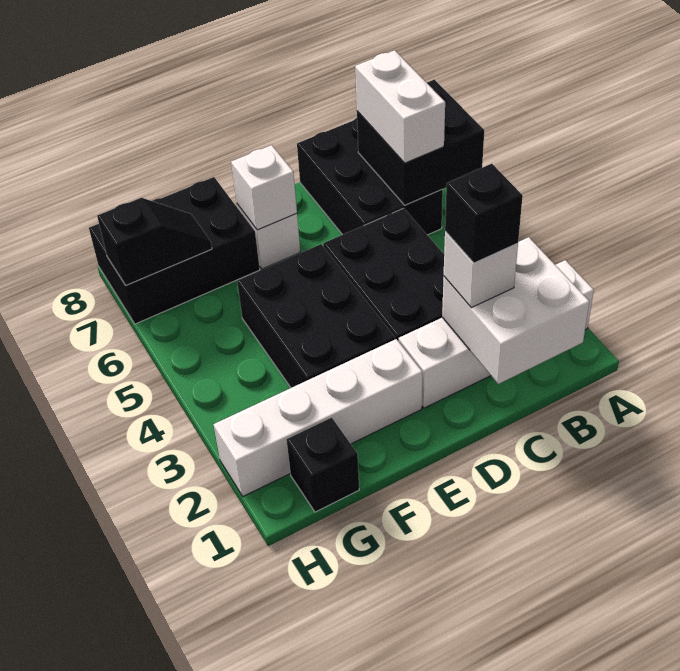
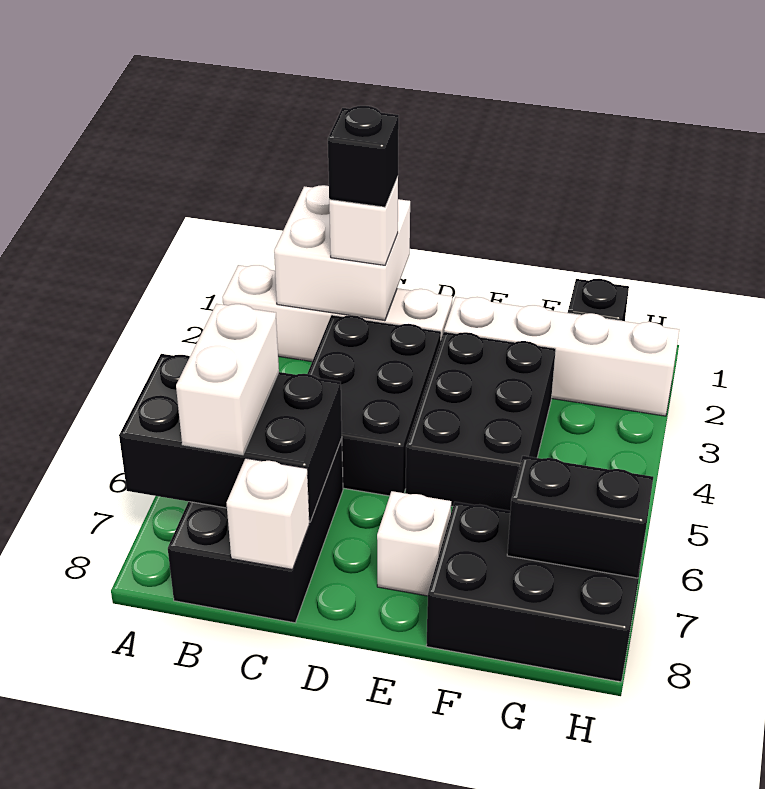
black 2x2 brick [357,80,484,205] -> black 2x3 brick [119,354,342,522]
white 1x1 brick [231,145,297,230] -> white 1x1 brick moved to [227,458,309,569]
black 1x2 slope [97,198,212,285] -> black 1x2 brick [507,456,653,578]

